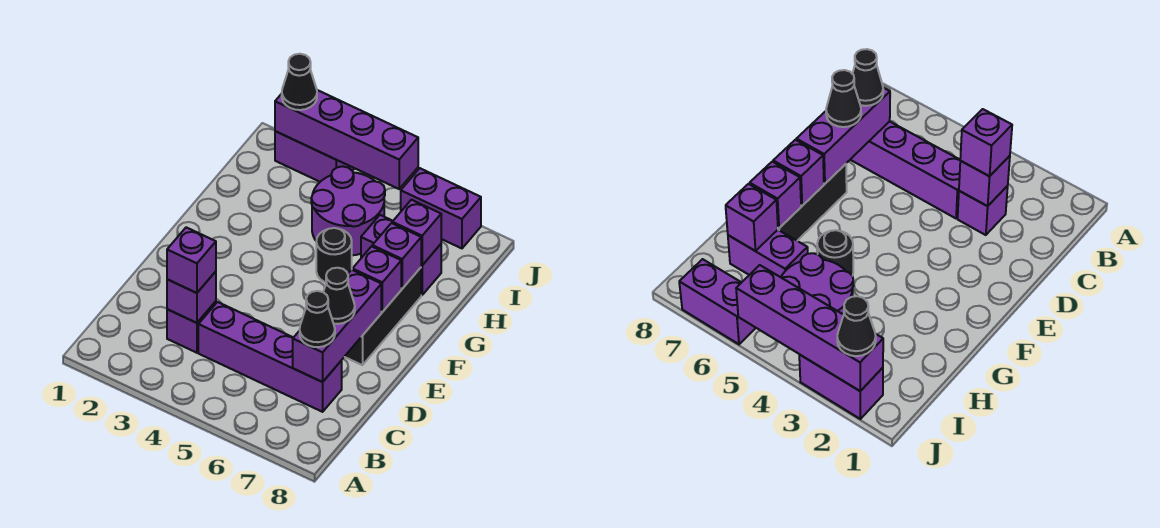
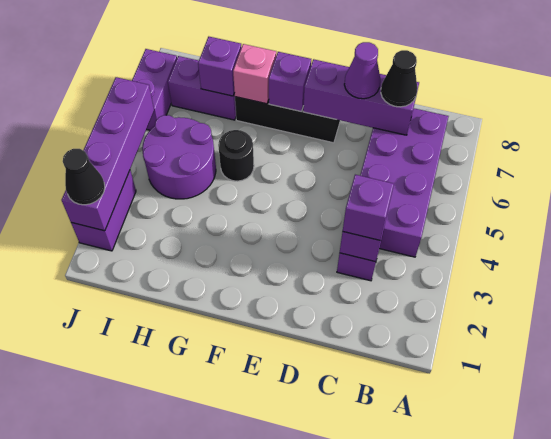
purple 1x4 brick [198,302,342,412] -> purple 2x4 brick [360,108,449,257]
black 1x1 cone [323,268,355,324] -> purple 1x1 cone [344,42,380,99]
purple 1x1 brick [372,223,421,289] -> pink 1x1 brick [233,44,276,104]
purple 1x2 brick [361,215,441,295] -> purple 1x2 brick turned to [168,56,236,120]

